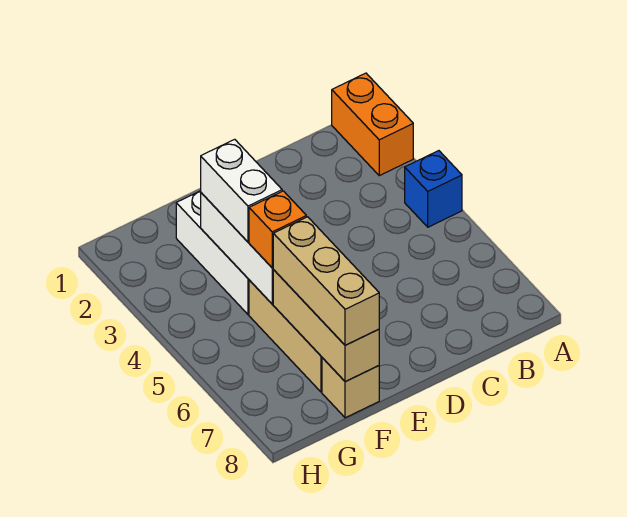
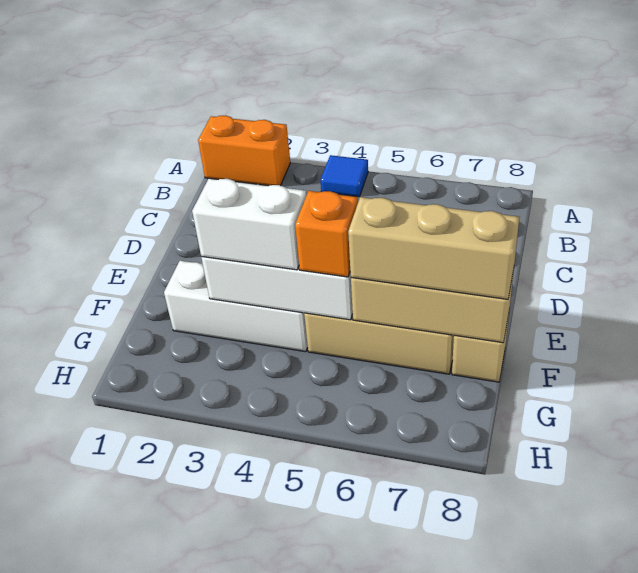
blue 1x1 brick [405,151,462,227] -> blue 1x1 tile [321,155,368,197]

